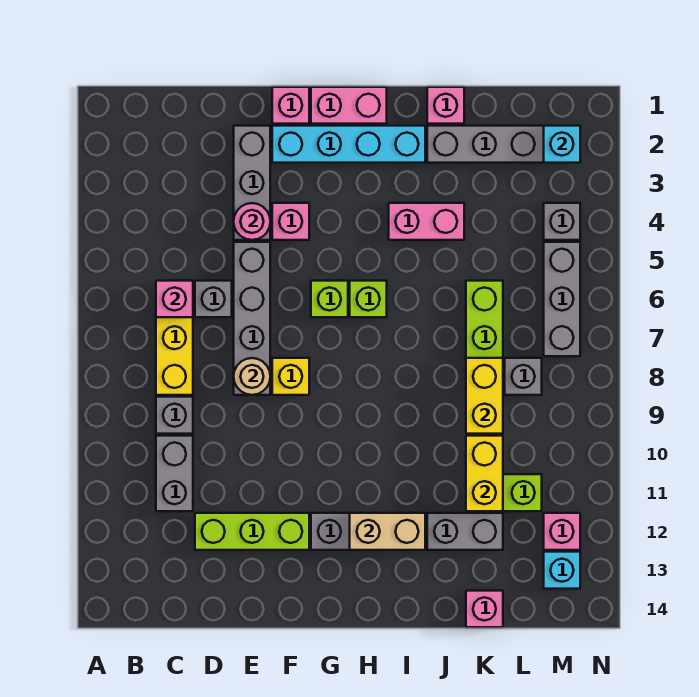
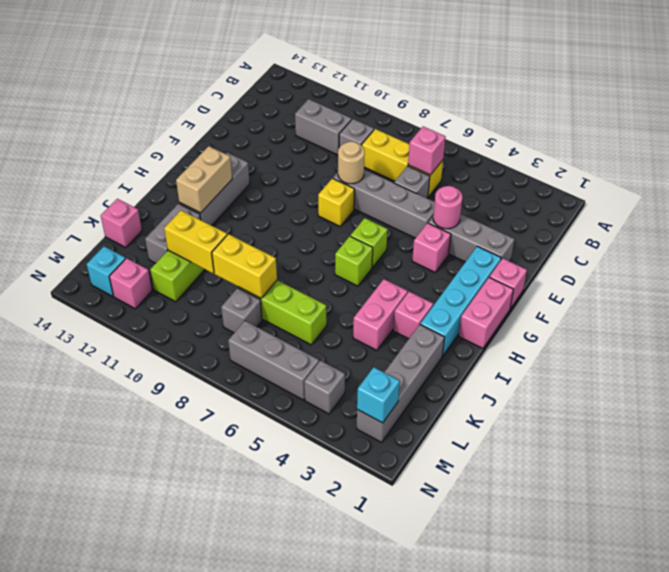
lime 1x3 brick [195,513,309,550] -> none
pink 1x1 brick [427,87,464,124] -> pink 1x1 brick moved to [393,292,433,339]

